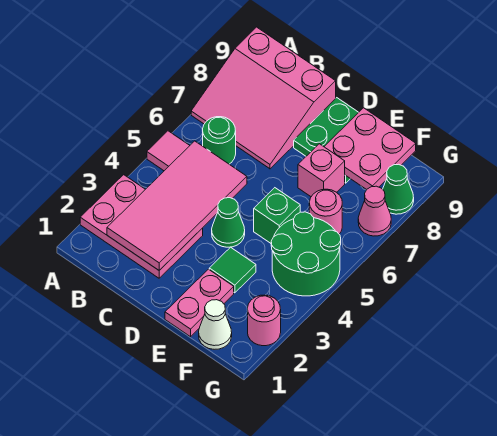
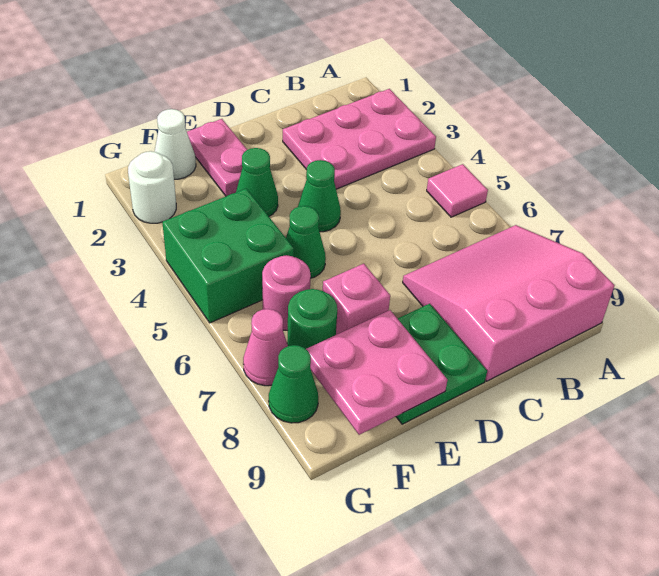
pink 2x4 tile [107,141,247,270] -> none
green 1x1 round brick [203,117,236,164] -> green 1x1 round brick moved to [287,289,337,349]
green 1x1 tile [209,247,256,293] -> green 1x1 cone [236,148,278,216]
green 1x1 brick [254,188,300,243] -> green 1x1 cone [286,206,326,278]
green 2x2 round brick [271,212,341,296] -> green 2x2 brick [162,189,294,323]
pink 1x1 round brick [248,295,281,346] -> white 1x1 round brick [128,151,176,223]

